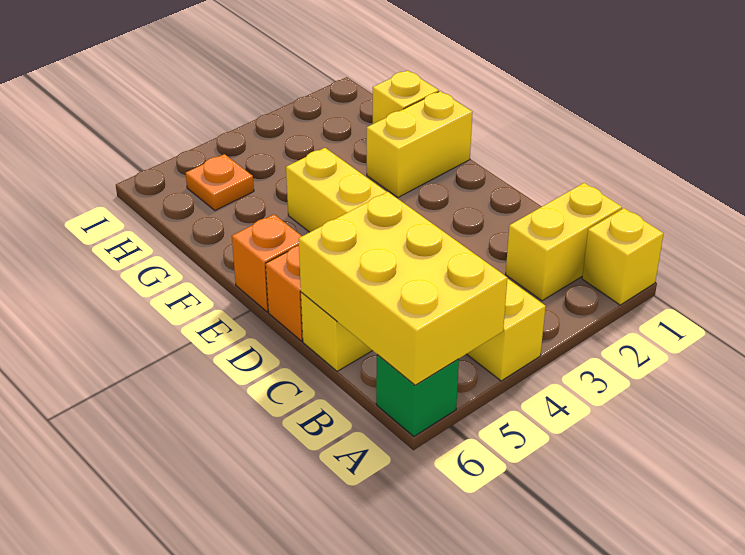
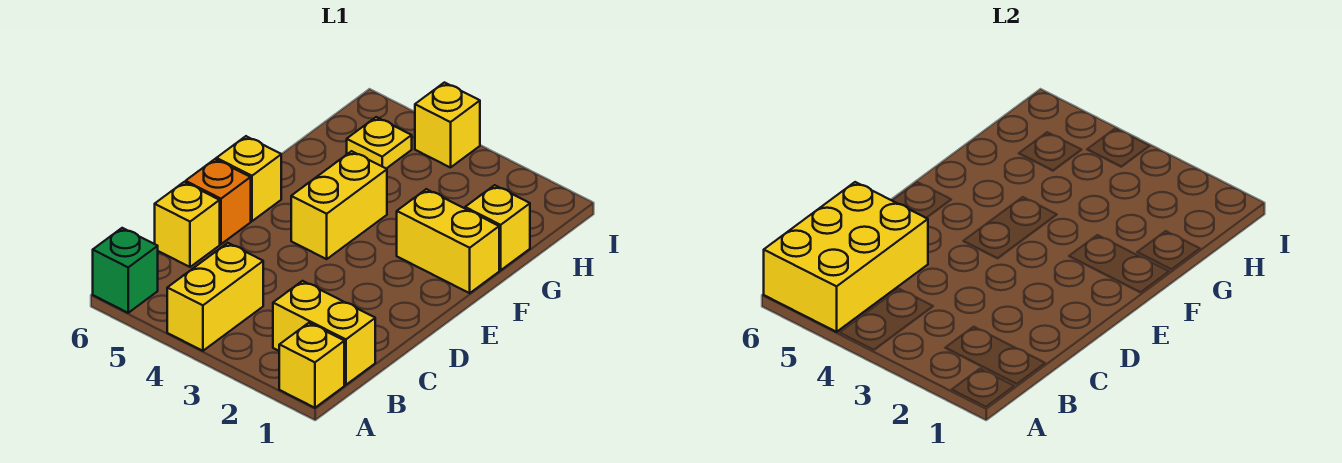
orange 1x1 brick [232,214,302,312] -> yellow 1x1 brick [216,136,281,221]
orange 1x1 plate [186,154,254,211] -> yellow 1x1 plate [347,117,412,169]
none -> yellow 1x1 brick [415,83,480,168]

